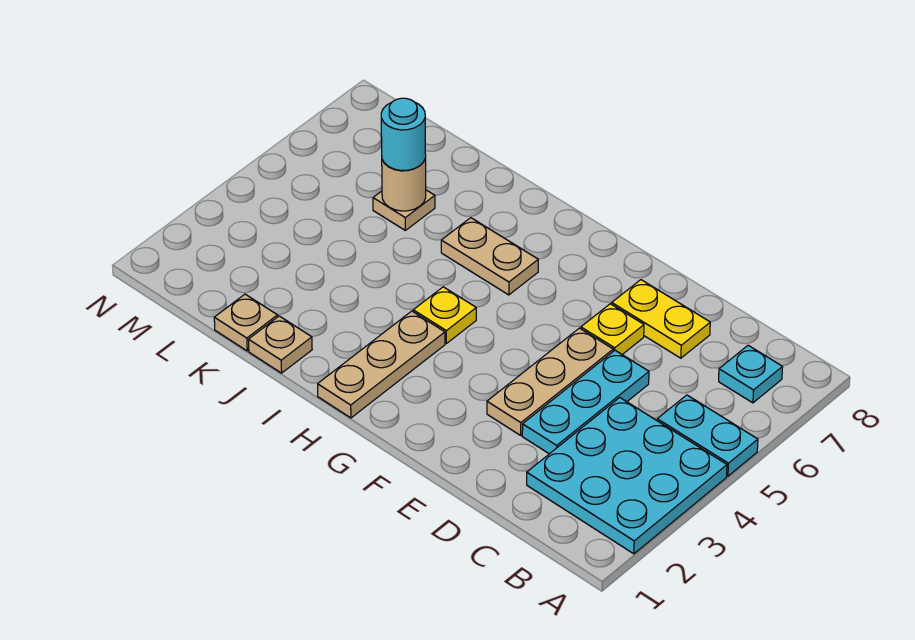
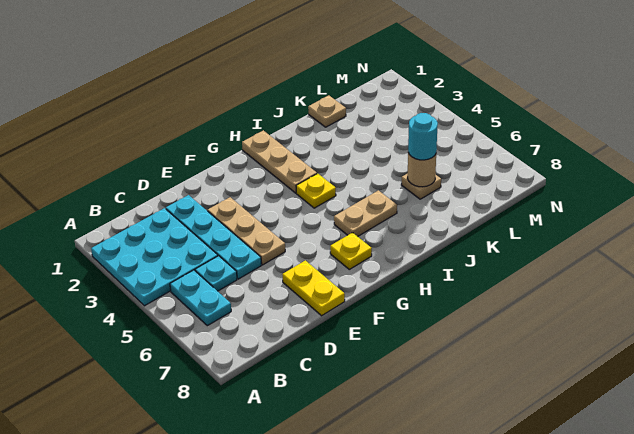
cyan 1x2 plate [657,395,758,476] -> cyan 1x2 plate turned to [170,270,231,326]
cyan 1x1 plate [719,345,782,403] -> cyan 1x1 plate moved to [195,256,237,291]
cyan 1x3 plate [522,350,649,454] -> cyan 1x4 plate [166,195,261,279]
yellow 1x2 plate [612,280,710,358] -> yellow 1x2 plate turned to [282,260,345,316]
yellow 1x1 plate [581,304,644,354] -> yellow 1x1 plate moved to [330,233,372,269]
tan 1x1 plate [249,316,312,373] -> none

